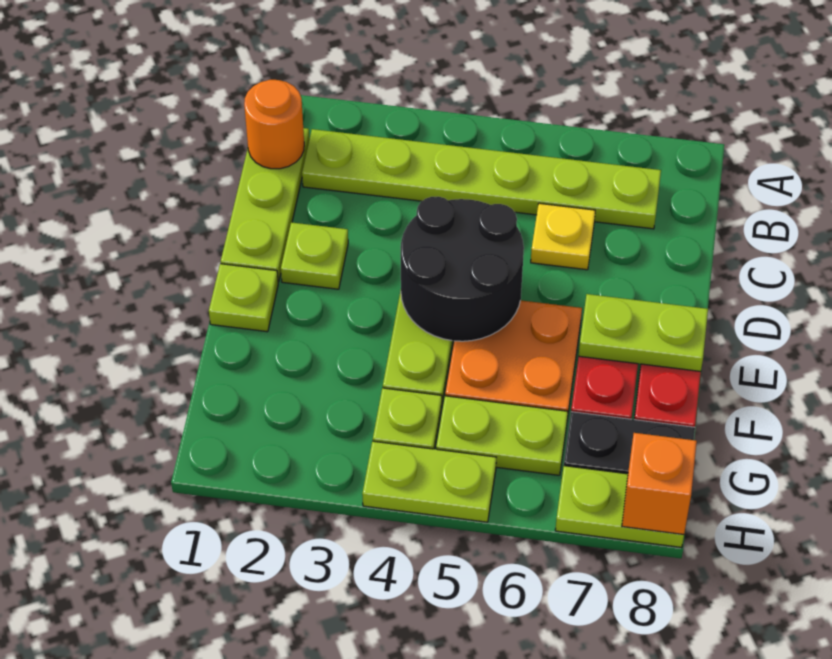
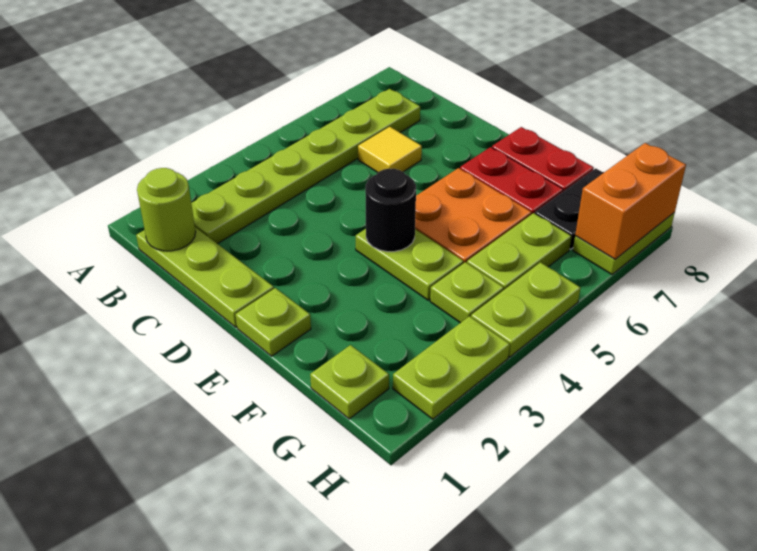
orange 1x1 round brick [244,80,304,169] -> lime 1x1 round brick [137,168,196,251]
yellow 1x1 plate [531,203,595,270] -> yellow 1x1 tile [358,127,422,172]
lime 1x1 plate [281,222,348,289] -> lime 1x1 plate moved to [310,345,389,419]
black 2x2 round brick [401,197,524,341] -> black 1x1 round brick [365,169,416,252]
lime 1x2 plate [579,294,708,371] -> lime 1x2 plate moved to [393,316,510,419]
orange 1x1 brick [622,433,697,534] -> orange 1x2 brick [575,143,686,259]

